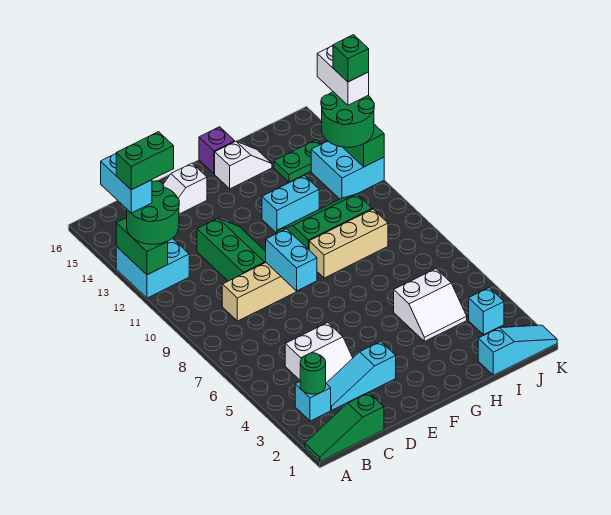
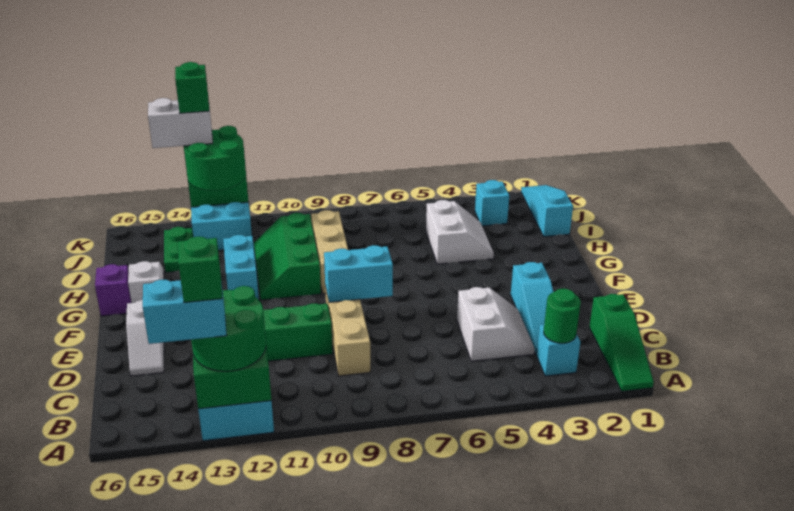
green 1x2 brick [116,132,174,190] -> green 1x1 brick [178,237,223,302]

